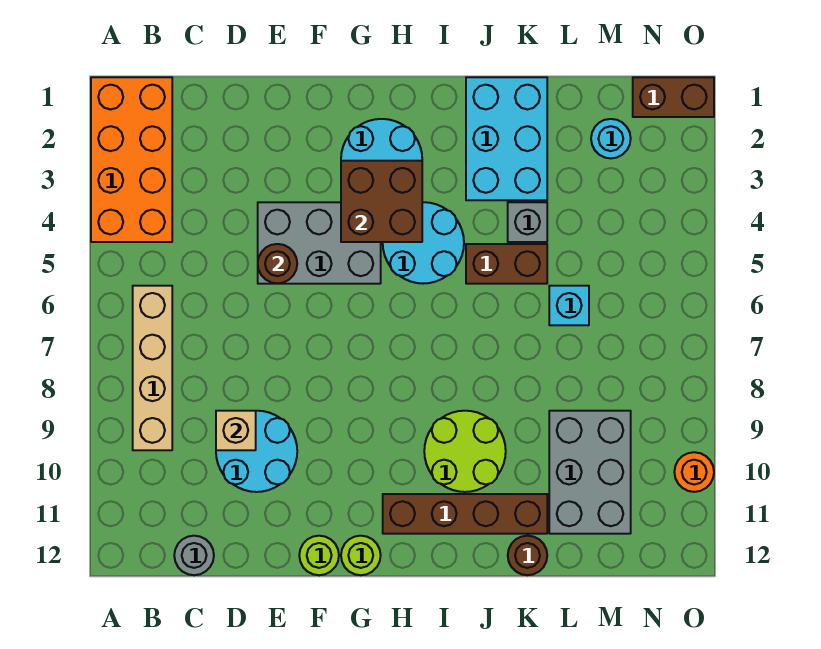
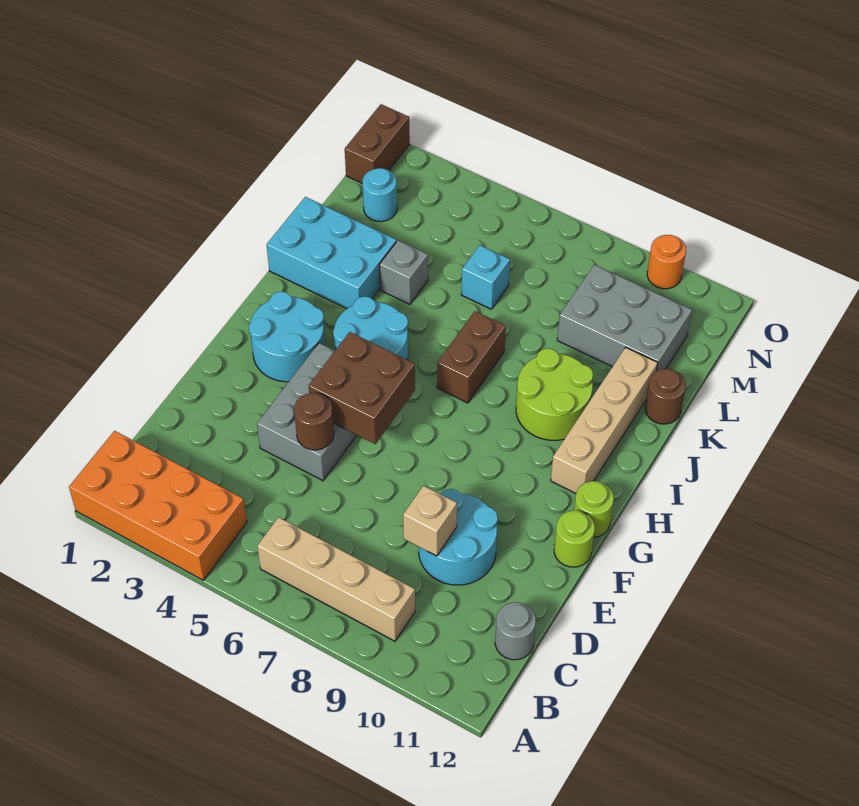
brown 2x2 brick [341,161,422,242] -> brown 2x2 brick moved to [309,332,415,444]
brown 1x4 brick [383,494,547,534] -> tan 1x4 brick [551,347,658,493]
brown 1x2 brick [466,244,547,284] -> brown 1x2 brick moved to [437,311,506,403]

